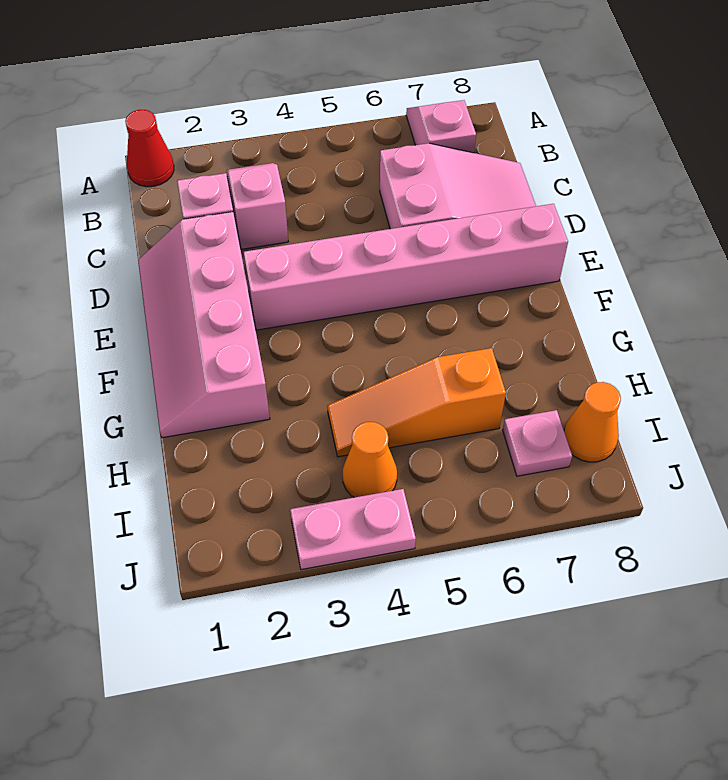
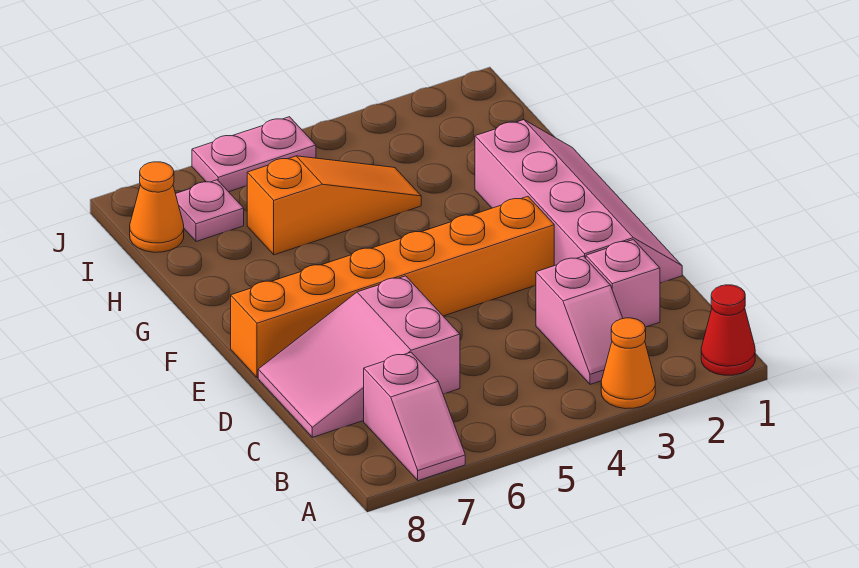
pink 1x6 brick [244,204,568,330] -> orange 1x6 brick [231,197,554,378]
orange 1x1 cone [343,422,397,497] -> orange 1x1 cone moved to [601,318,655,409]
pink 1x2 plate [290,489,416,570] -> pink 1x2 plate moved to [192,117,316,192]

